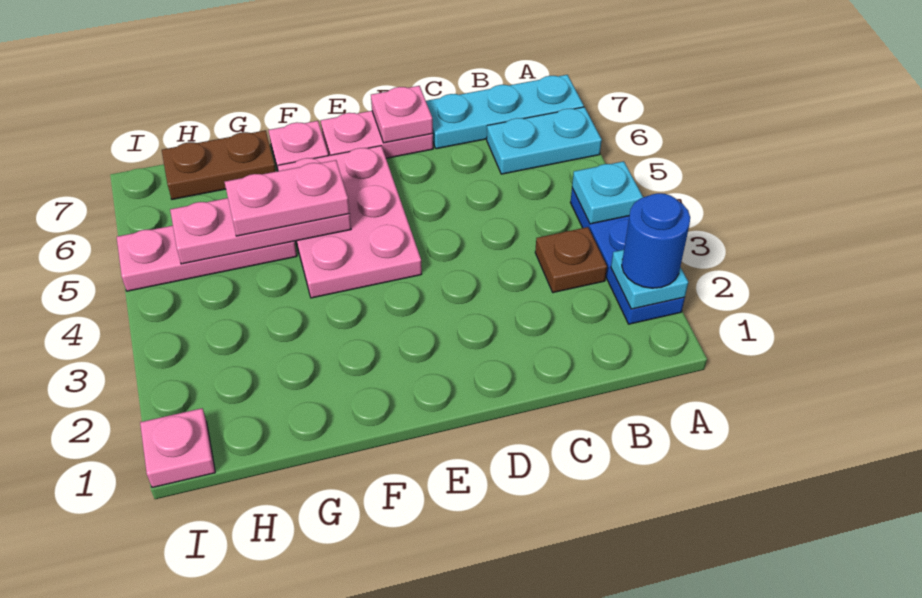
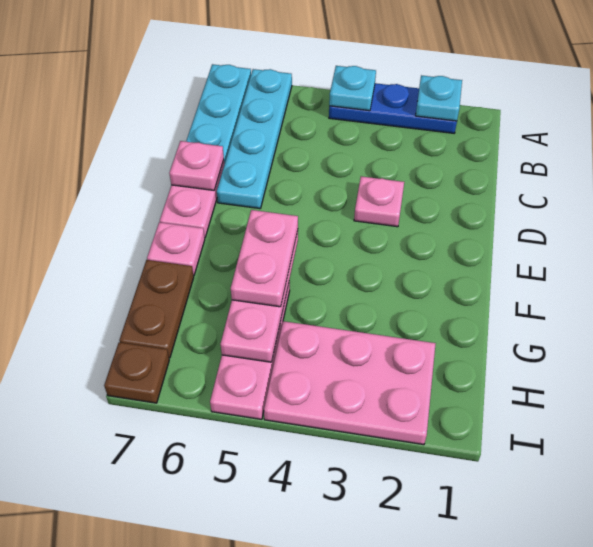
blue 1x1 round brick [622,193,690,288] -> none
cyan 1x2 plate [487,107,602,174] -> cyan 1x4 plate [217,69,292,209]
brown 1x1 plate [535,227,607,293] -> brown 1x1 plate moved to [104,342,169,403]
pink 2x3 plate [278,146,422,298] -> pink 2x3 plate moved to [264,321,436,445]
pink 1x1 plate [140,408,215,488] -> pink 1x1 plate moved to [354,176,404,227]

